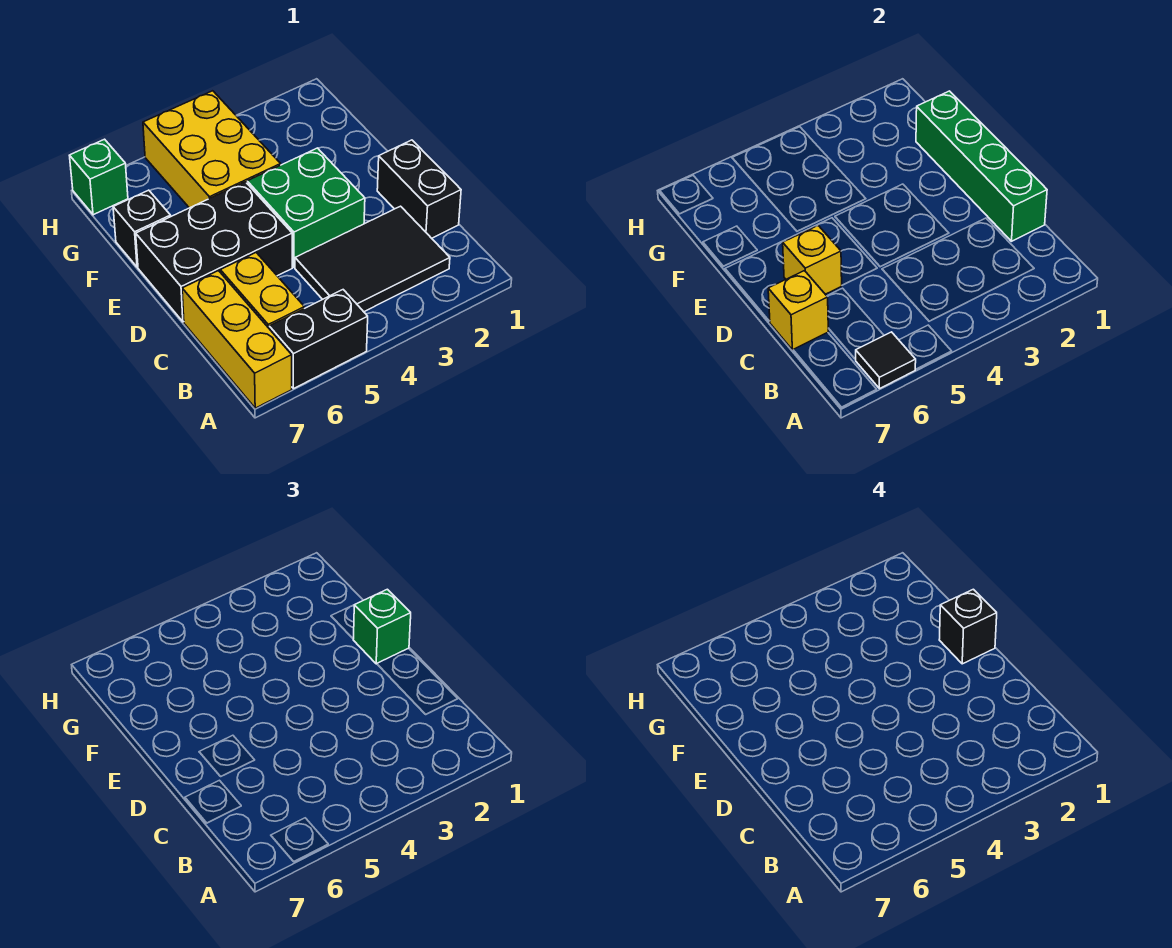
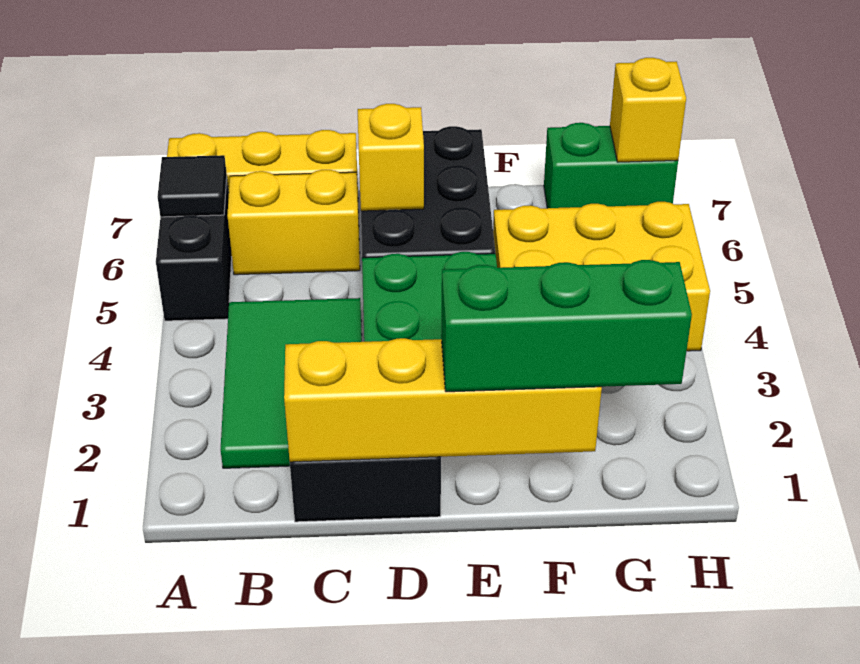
black 2x3 tile [295,206,450,312] -> green 2x3 tile [221,298,362,468]
green 1x4 brick [916,91,1047,241] -> yellow 1x4 brick [284,338,602,462]
yellow 1x1 brick [768,271,828,350] -> yellow 1x1 brick moved to [610,58,686,162]
green 1x1 brick [353,589,411,664] -> green 1x3 brick [441,260,692,392]
black 1x1 brick [939,589,997,664] -> none
black 1x1 brick [113,190,171,267] -> none
green 1x1 brick [69,139,128,215] -> green 1x2 brick [544,123,678,208]

